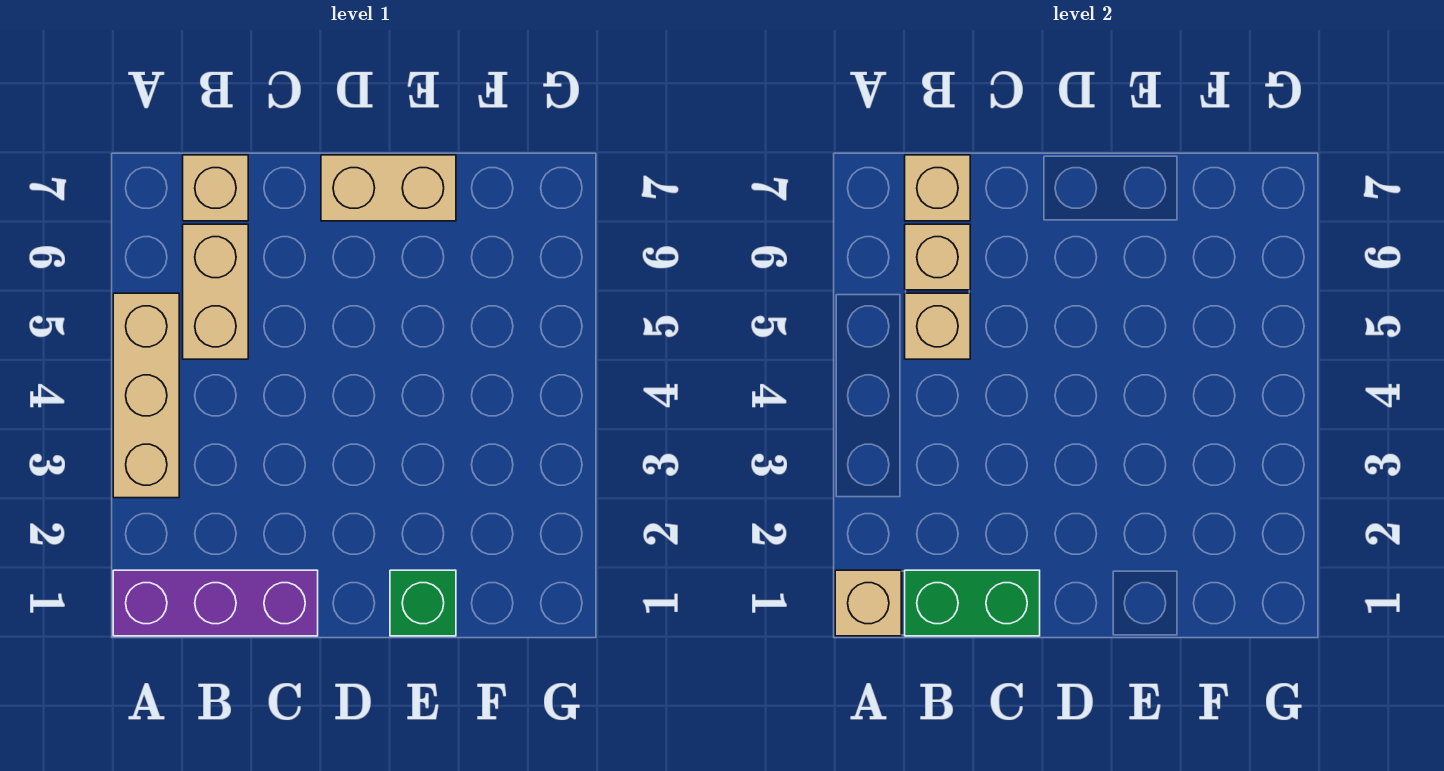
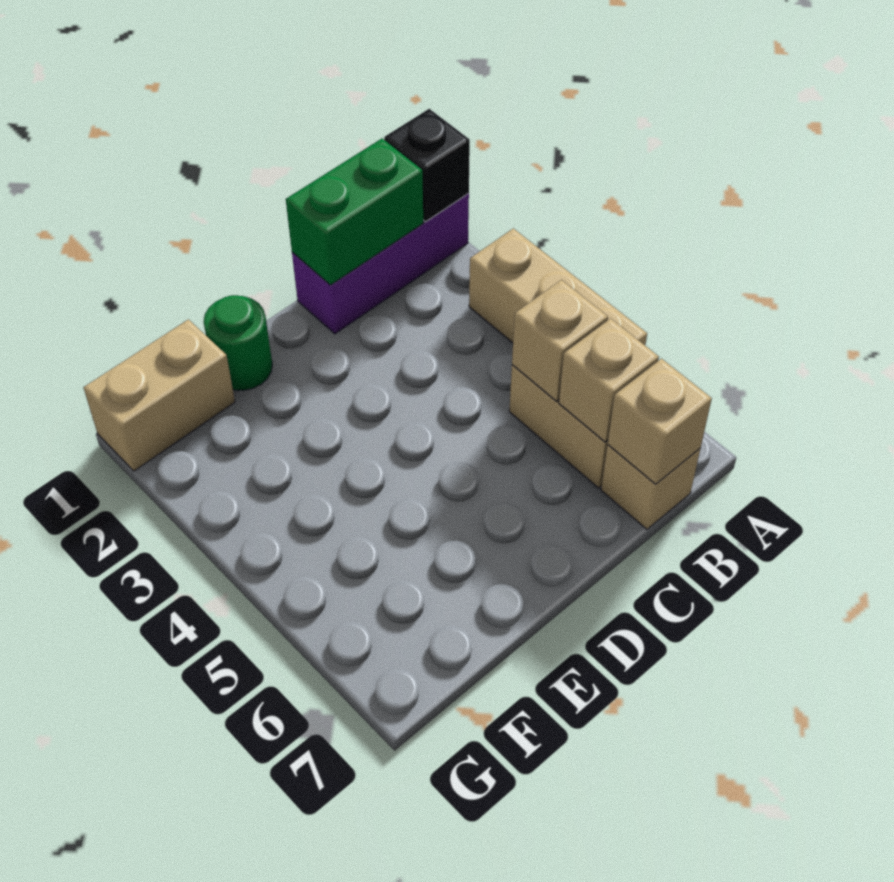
tan 1x1 brick [835,570,901,636] -> black 1x1 brick [384,109,470,221]
tan 1x2 brick [321,155,456,221] -> tan 1x2 brick moved to [83,319,235,471]
green 1x1 brick [390,570,456,636] -> green 1x1 round brick [203,295,272,391]

